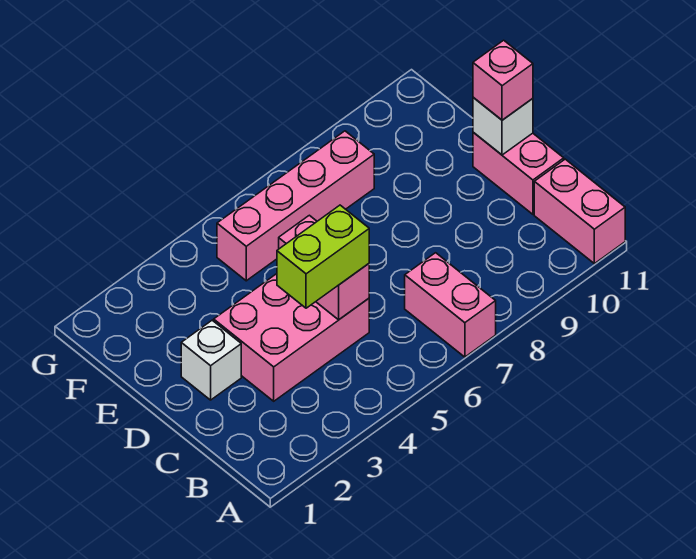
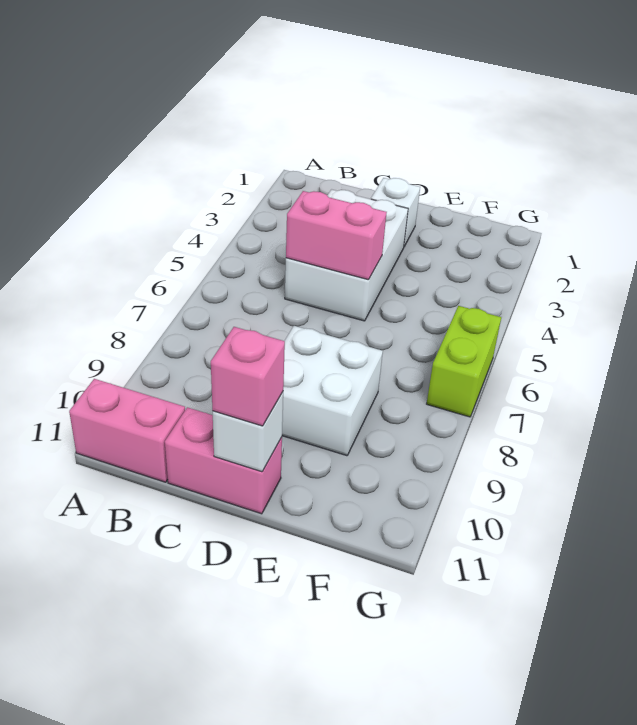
pink 1x2 brick [405,253,496,357] -> none
pink 2x3 brick [214,274,369,401] -> white 2x3 brick [285,189,408,321]
lime 1x2 brick [277,205,369,308] -> lime 1x2 brick moved to [427,306,501,417]
none -> white 2x2 brick [282,326,383,456]
pink 1x4 brick [217,131,374,281] -> none

